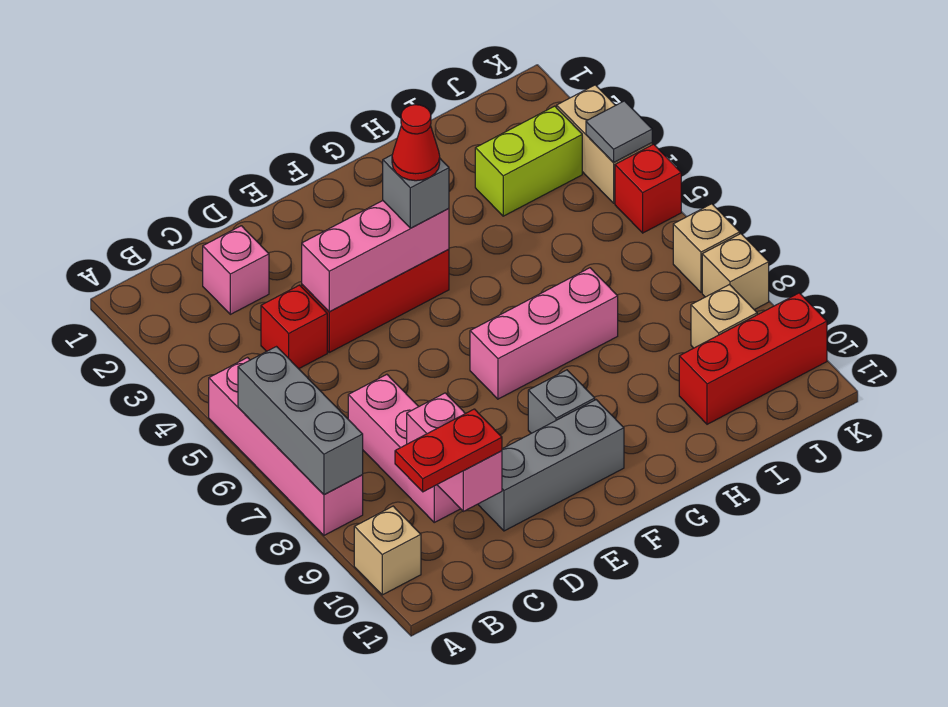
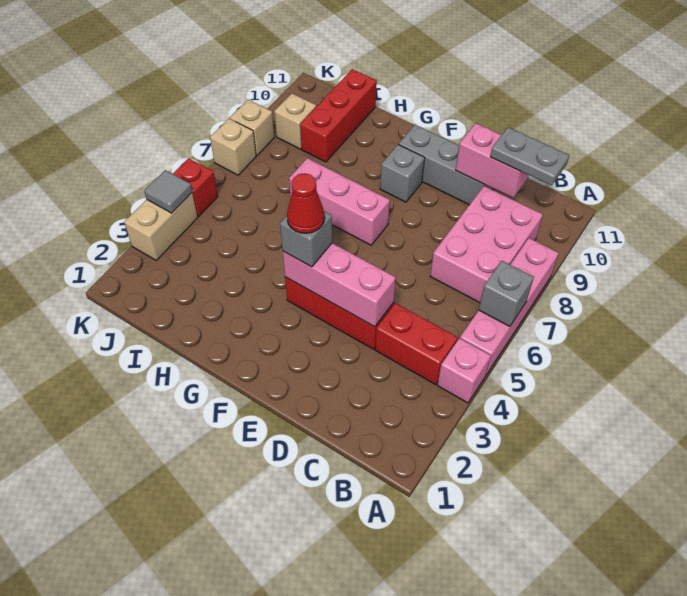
grey 1x3 brick [238,347,363,495] -> grey 1x1 brick [479,261,534,326]
tan 1x1 brick [354,506,421,595] -> none
red 1x2 plate [395,409,502,492] -> grey 1x2 plate [490,127,569,186]
pink 1x1 brick [203,226,269,314] -> pink 1x1 brick moved to [437,338,491,403]
red 1x1 brick [261,285,327,369] -> red 1x2 brick [375,303,458,385]
pink 1x3 brick [348,374,460,522] -> pink 2x3 brick [430,186,543,303]
pink 1x2 brick [407,393,502,511] -> pink 1x2 brick turned to [456,123,529,198]
lime 1x2 brick [475,106,582,216] -> none
red 1x3 brick [679,293,827,424] -> red 1x3 brick turned to [300,69,377,162]

